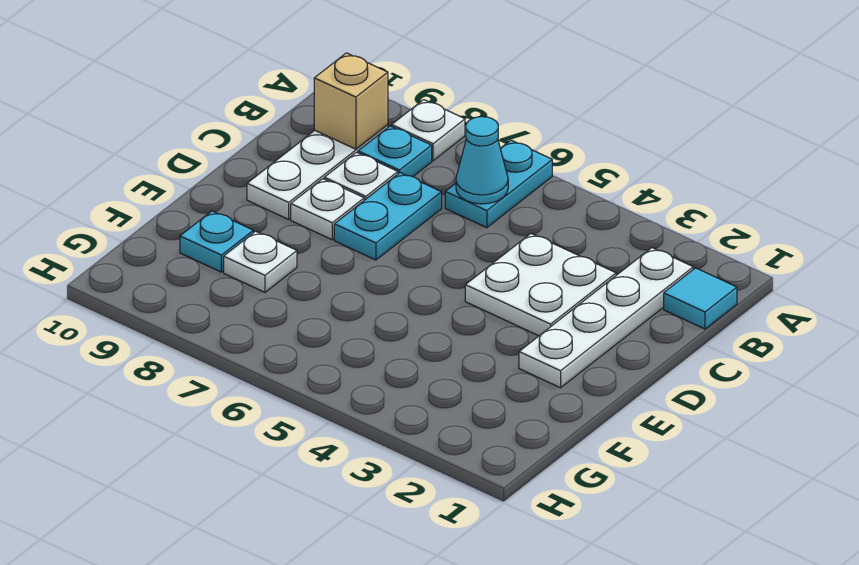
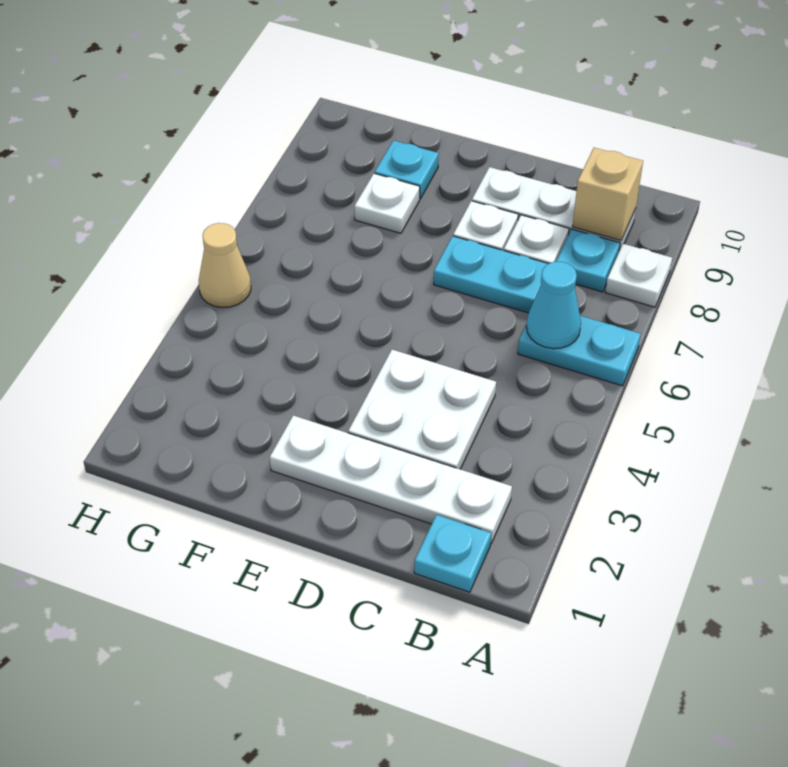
cyan 1x1 tile [664,268,737,329] -> cyan 1x1 plate [414,515,491,592]
none -> tan 1x1 cone [199,223,251,308]

